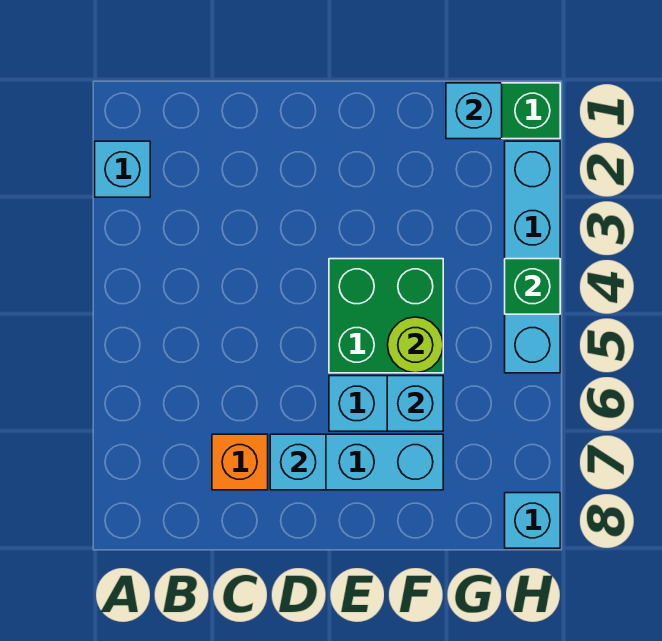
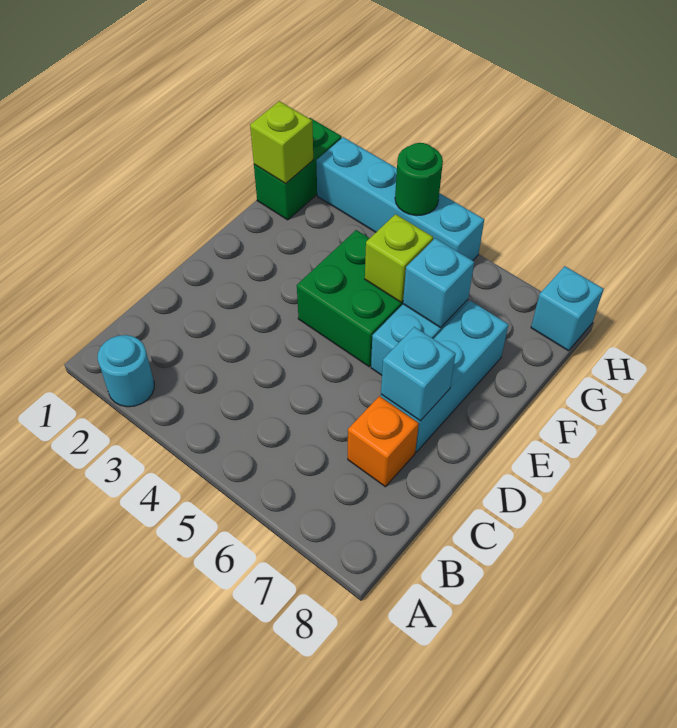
cyan 1x1 brick [95,141,150,197] -> cyan 1x1 round brick [98,335,154,407]
lime 1x1 round brick [388,317,443,373] -> lime 1x1 brick [365,214,433,302]
cyan 1x1 brick [446,83,502,139] -> lime 1x1 brick [250,101,313,184]
green 1x1 brick [505,259,560,314] -> green 1x1 round brick [395,143,443,216]

